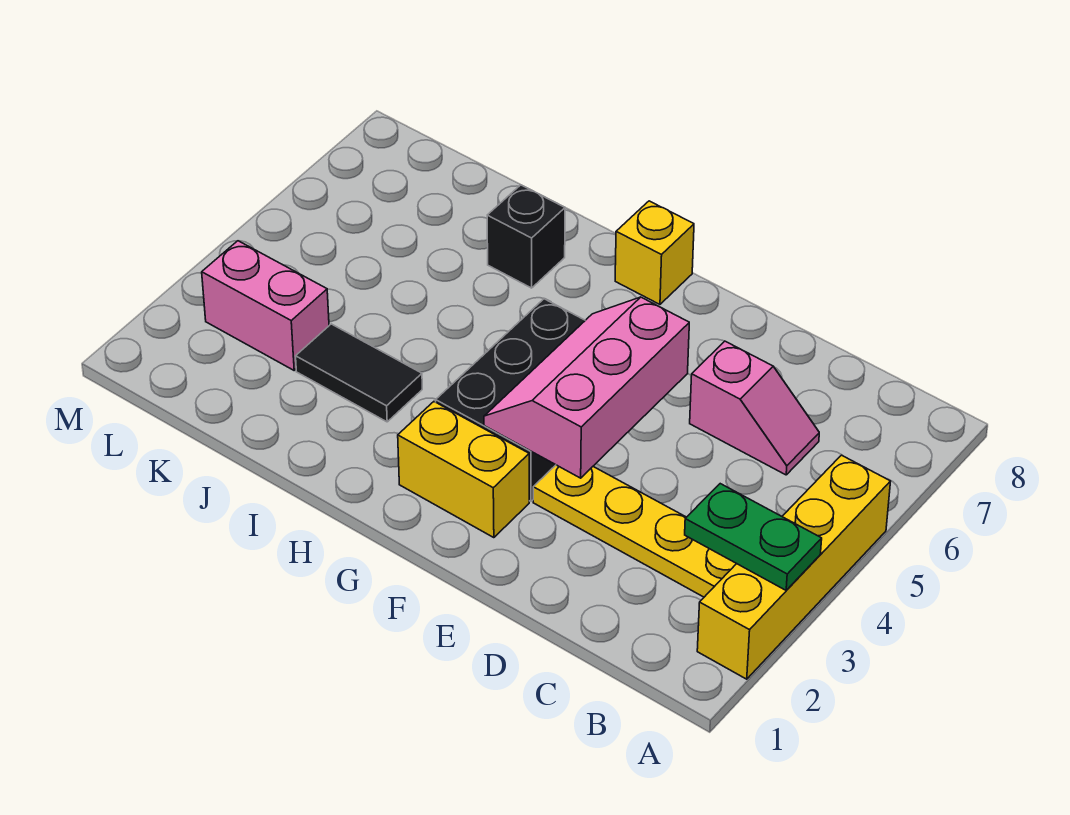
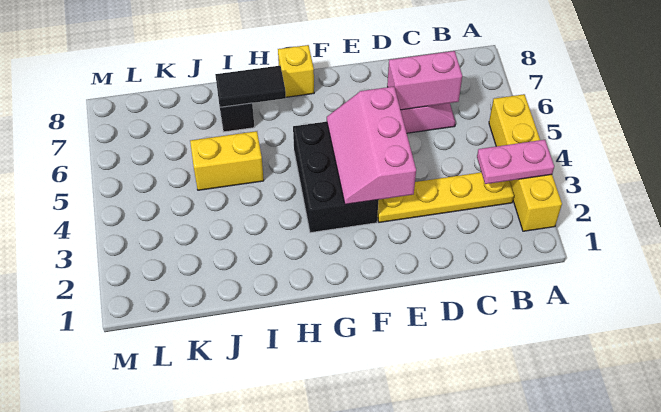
green 1x2 plate [685,484,822,590] -> pink 1x2 plate [477,140,554,184]
yellow 1x2 brick [398,402,529,538] -> yellow 1x2 brick moved to [190,131,264,190]
black 1x2 tile [296,324,422,422] -> black 1x2 tile moved to [215,66,286,107]
pink 1x2 brick [202,241,329,370] -> pink 1x2 brick moved to [387,51,462,110]

